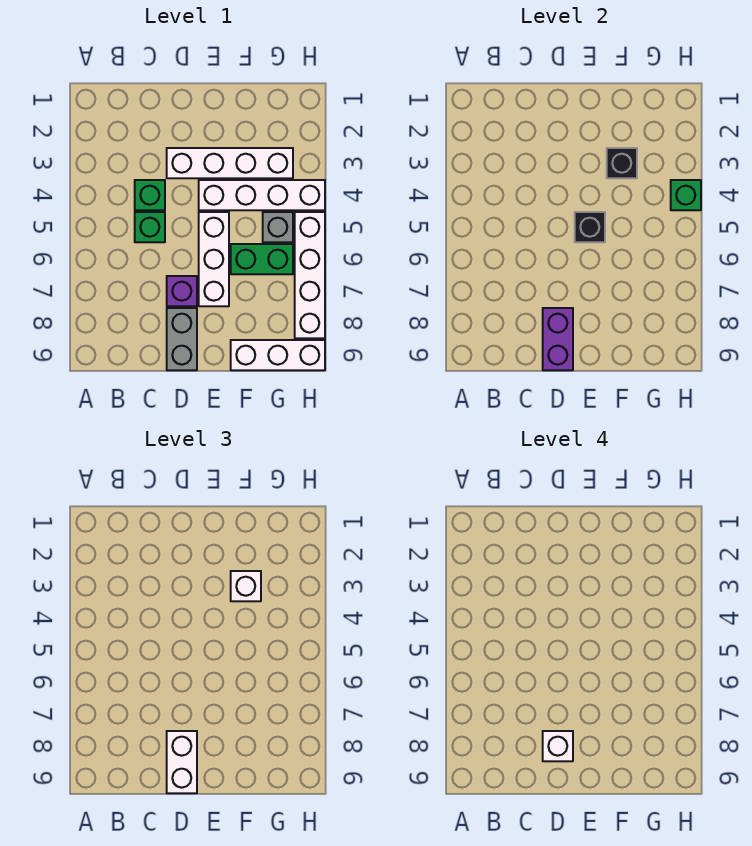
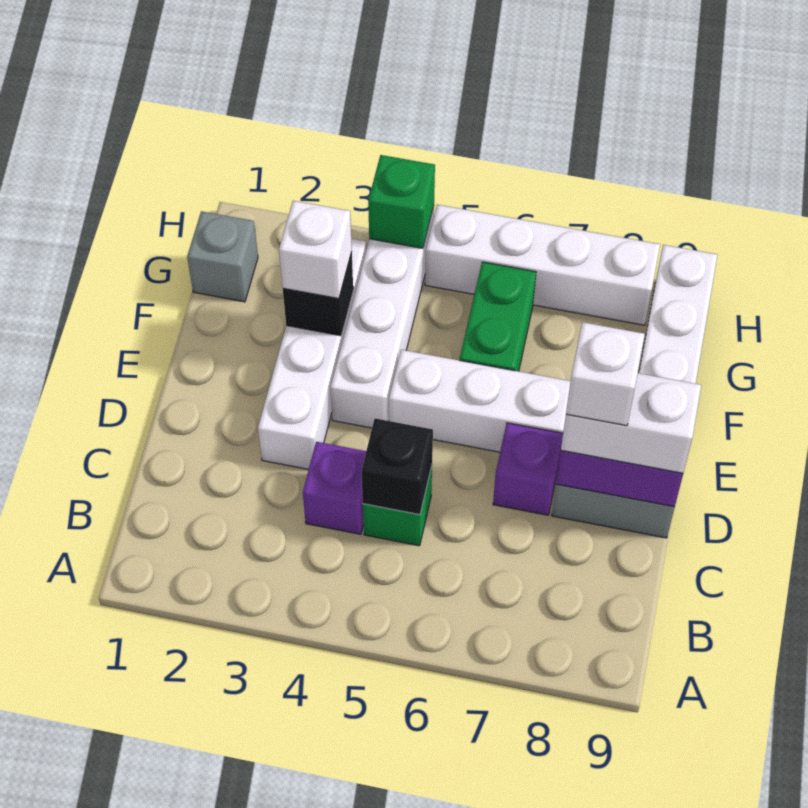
green 1x1 brick [135,180,165,210] -> purple 1x1 brick [303,442,366,534]
black 1x1 brick [575,212,605,242] -> black 1x1 brick moved to [361,419,433,515]
grey 1x1 brick [263,212,293,242] -> grey 1x1 brick moved to [187,211,258,302]

